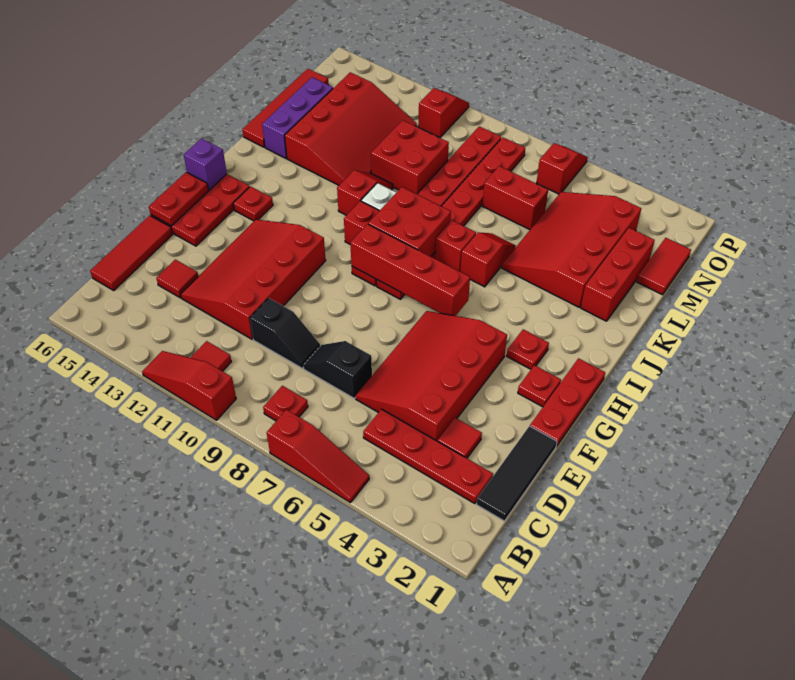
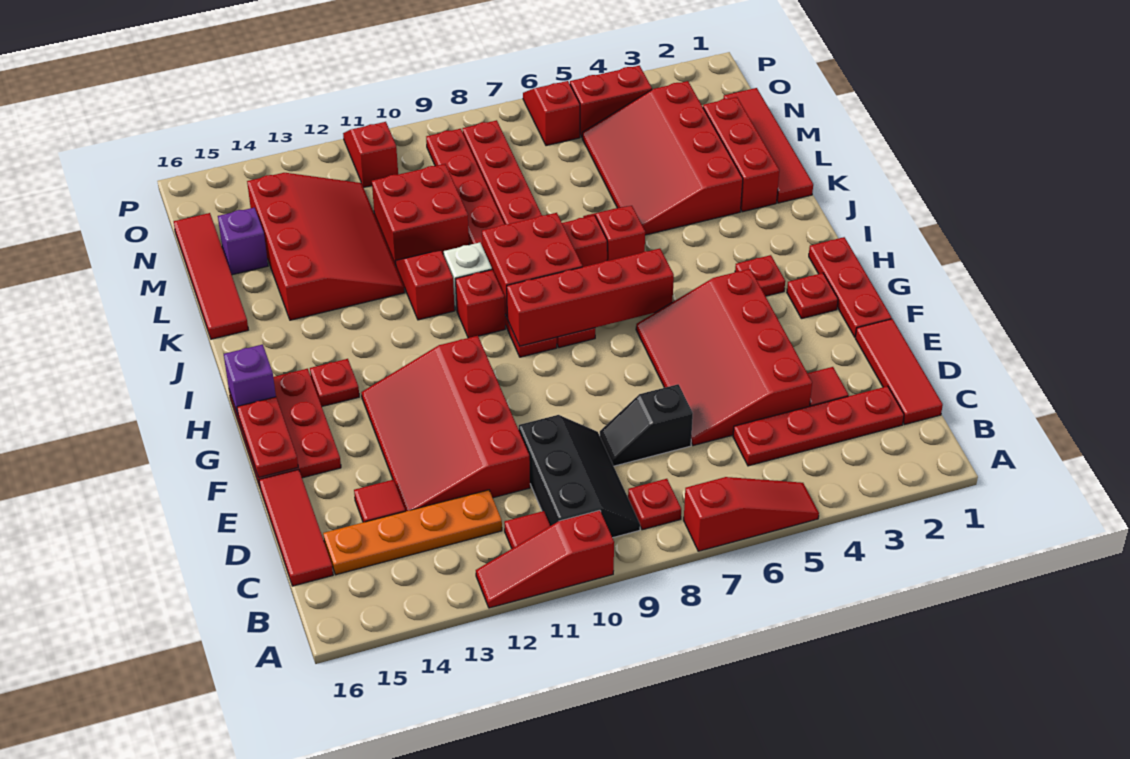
black 1x3 tile [476,426,557,521] -> red 1x3 tile [855,319,943,425]
none -> orange 1x4 plate [323,490,502,575]
black 1x2 slope [250,298,320,368] -> black 2x3 slope [519,415,640,538]
purple 1x3 brick [262,77,333,158] -> purple 1x1 brick [218,208,268,275]
red 1x2 tile [637,238,691,295] -> red 1x4 tile [723,88,813,203]
red 1x2 brick [482,166,548,230] -> red 1x2 brick moved to [570,66,652,137]

